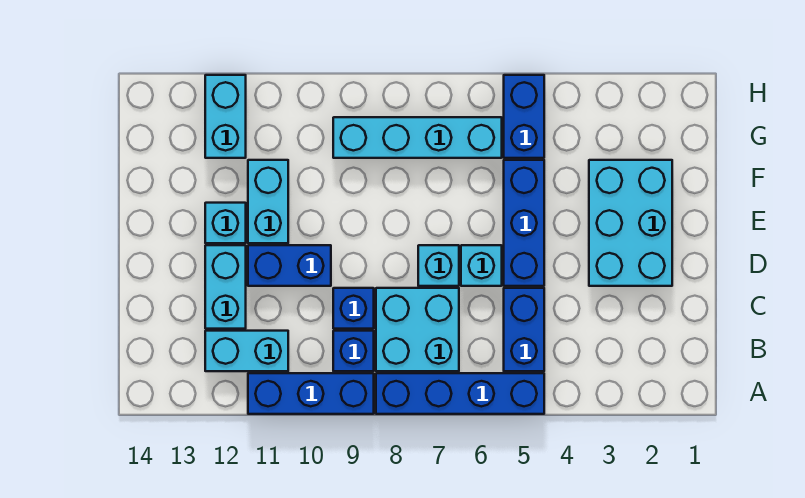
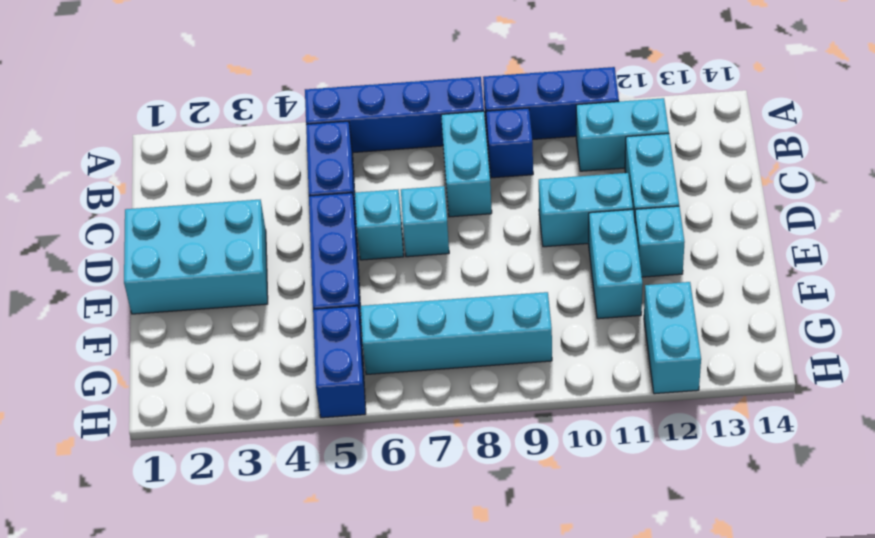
cyan 2x2 brick [376,288,459,371] -> cyan 1x2 brick [441,111,492,217]
blue 1x1 brick [333,288,374,329] -> none
cyan 2x3 brick [589,160,672,286] -> cyan 2x3 brick turned to [124,200,268,314]
blue 1x2 brick [248,245,331,286] -> cyan 1x2 brick [539,173,633,247]

